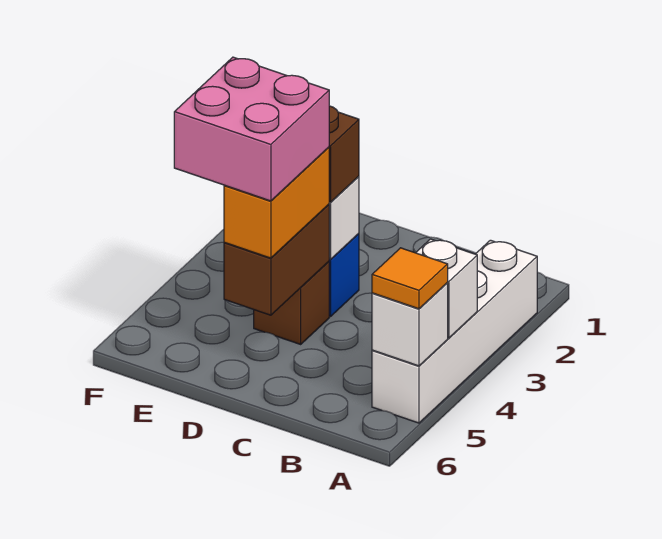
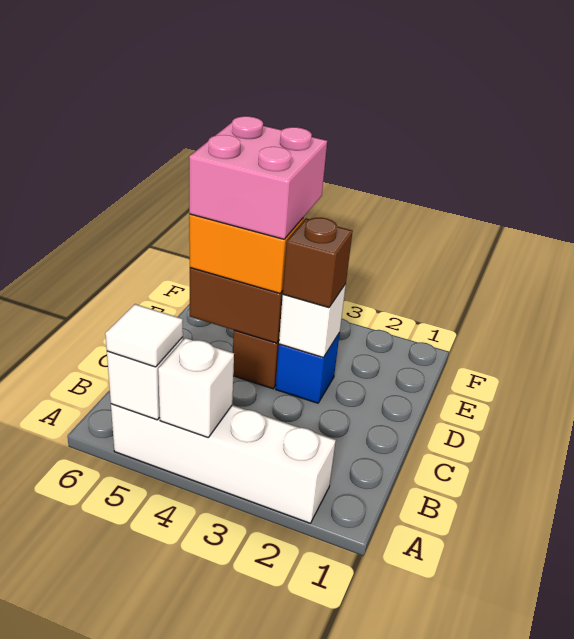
orange 1x1 tile [372,248,448,309] -> white 1x1 tile [105,304,183,367]

